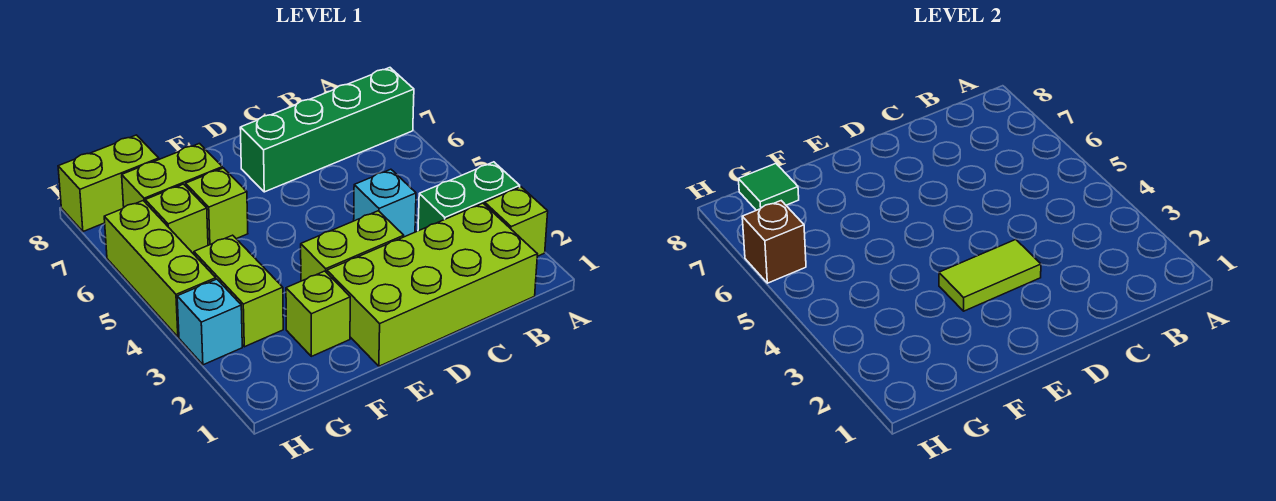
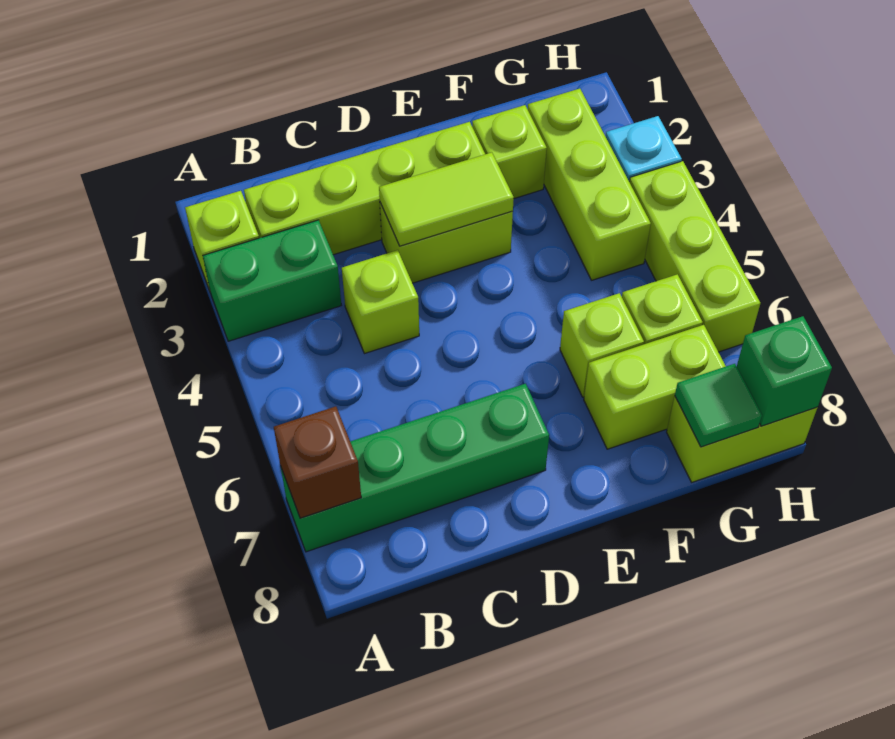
lime 2x4 brick [327,203,537,366] -> lime 1x4 brick [244,122,485,255]
cyan 1x1 brick [354,169,416,237] -> lime 1x1 brick [342,250,419,354]
lime 1x2 brick [194,235,283,347] -> lime 1x3 brick [528,89,651,280]
brown 1x1 brick [742,201,806,283] -> brown 1x1 brick moved to [274,406,361,518]
none -> green 1x1 brick [737,316,832,426]

